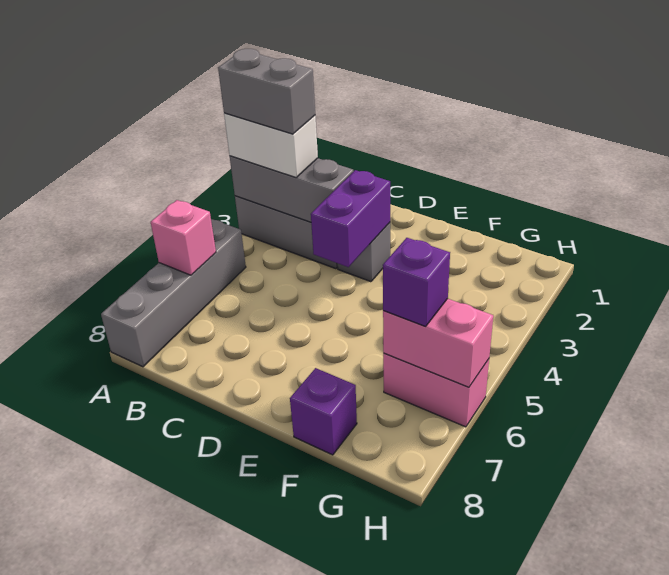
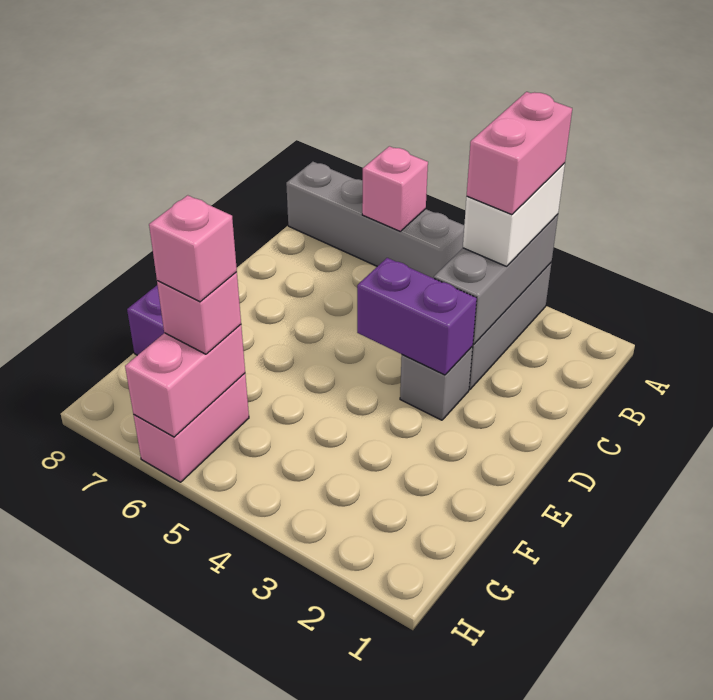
grey 1x2 brick [218,49,315,134] -> pink 1x2 brick [467,92,572,215]
purple 1x1 brick [383,238,450,326] -> pink 1x1 brick [157,272,241,354]
none -> pink 1x1 brick [149,195,237,302]

